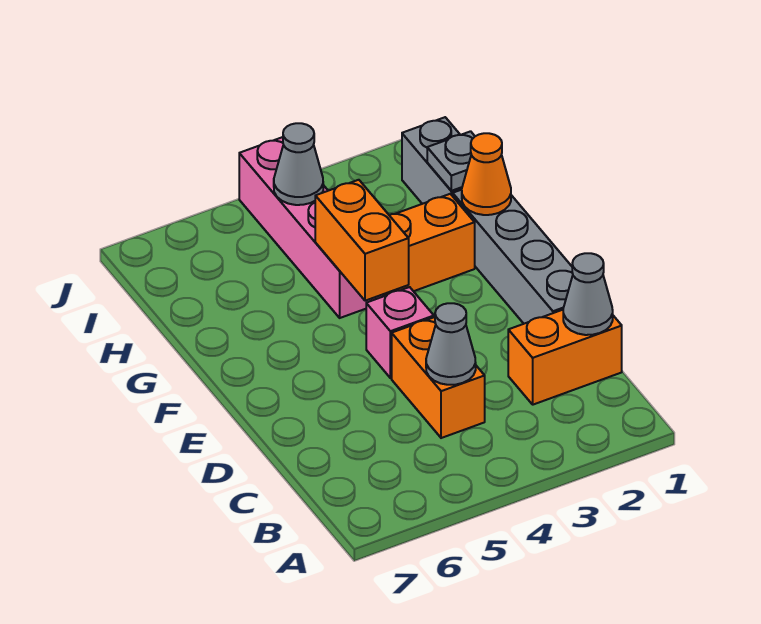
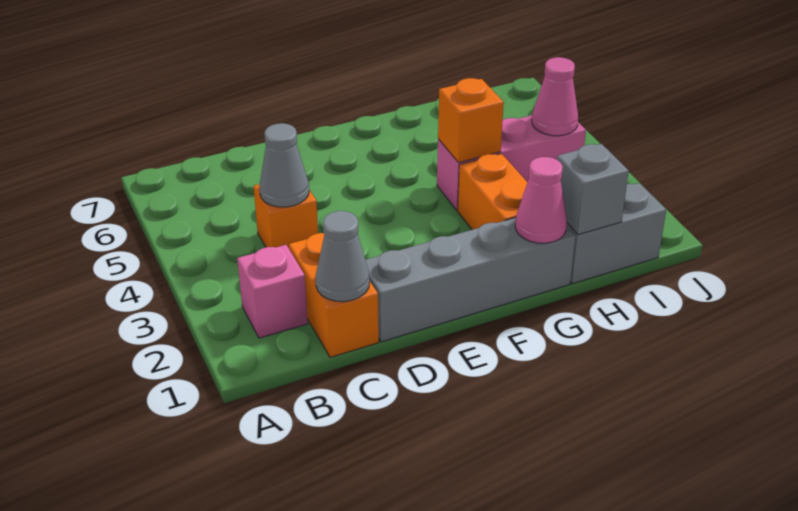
orange 1x2 brick [392,317,485,438] -> orange 1x1 brick [254,184,318,248]
pink 1x1 brick [366,287,434,378] -> pink 1x1 brick moved to [237,245,308,338]
orange 1x2 brick [315,180,409,301] -> orange 1x1 brick [438,78,504,163]
orange 1x1 cone [462,133,511,215] -> pink 1x1 cone [515,157,567,243]
pink 1x4 brick [239,137,383,318] -> pink 1x3 brick [437,115,586,210]
grey 1x1 plate [427,131,475,191] -> grey 1x1 brick [557,144,629,235]
grey 1x1 cone [274,123,323,205] -> pink 1x1 cone [532,57,578,136]

